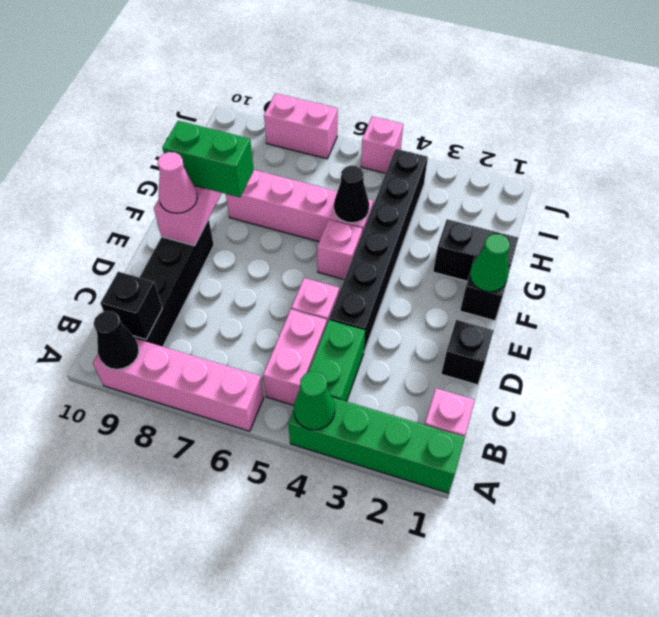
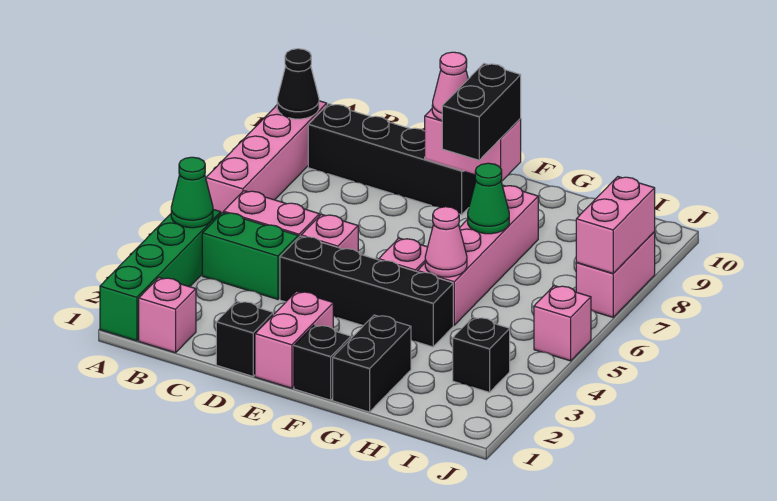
black 1x1 brick [101,272,162,340] -> black 1x1 brick moved to [453,317,510,392]
black 1x6 brick [329,149,428,351] -> black 1x4 brick [280,236,453,347]
none -> pink 1x2 brick [255,291,333,388]
green 1x1 cone [470,234,510,292] -> green 1x1 cone moved to [468,163,509,234]
green 1x2 brick [162,121,254,197] -> black 1x2 brick [442,63,521,160]
black 1x1 cone [334,166,369,223] -> pink 1x1 cone [425,207,467,277]
none -> pink 1x2 brick [576,177,655,273]

